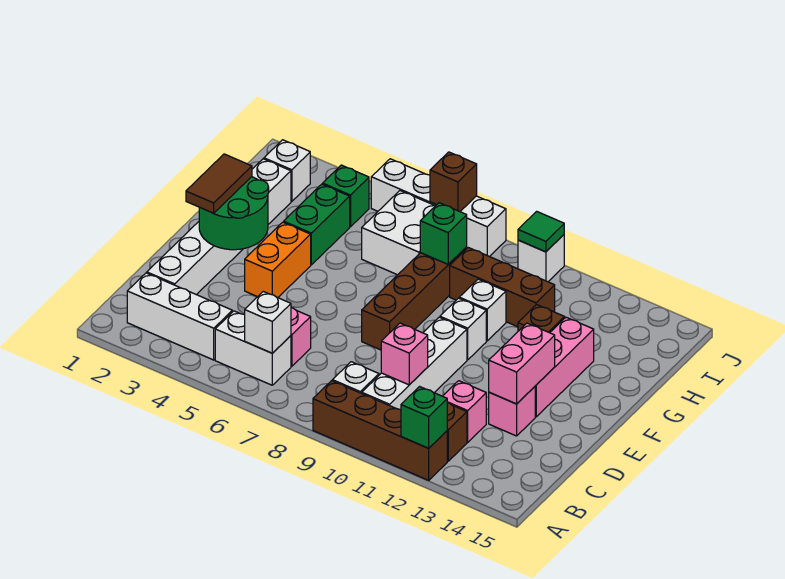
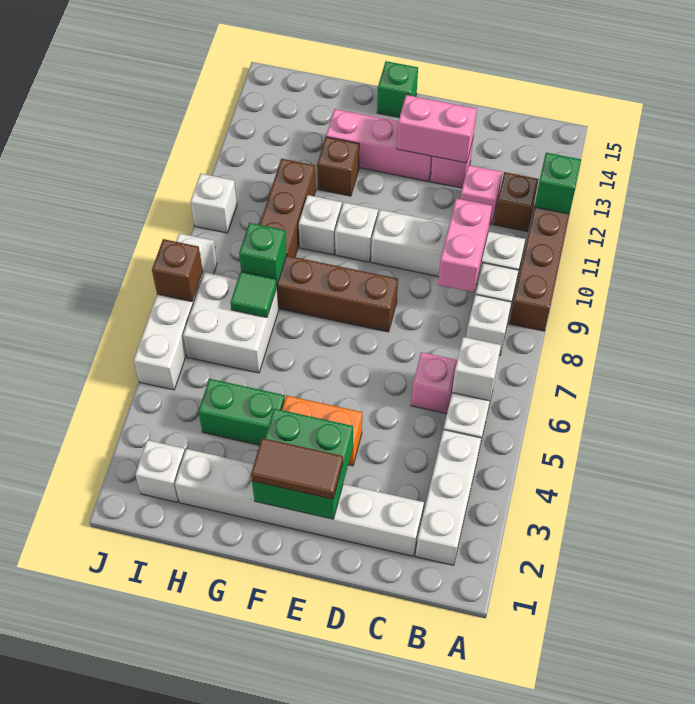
none -> white 1x1 brick [466,295,511,355]
pink 1x1 brick [381,323,428,385] -> pink 1x2 brick [438,198,492,292]
green 2x2 round brick [199,177,269,250] -> green 2x2 brick [252,409,353,519]
green 1x1 brick [323,165,369,227] -> green 1x1 brick moved to [377,61,418,117]
green 1x1 tile [518,211,564,252] -> green 1x1 tile moved to [230,272,277,317]

